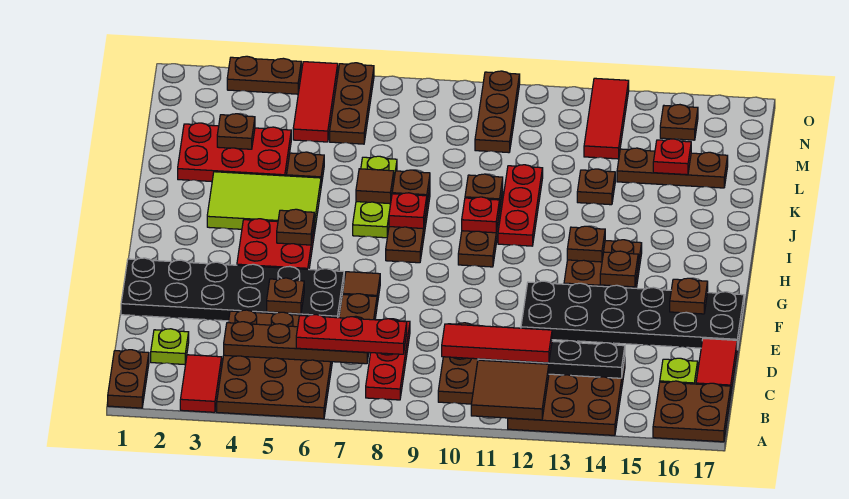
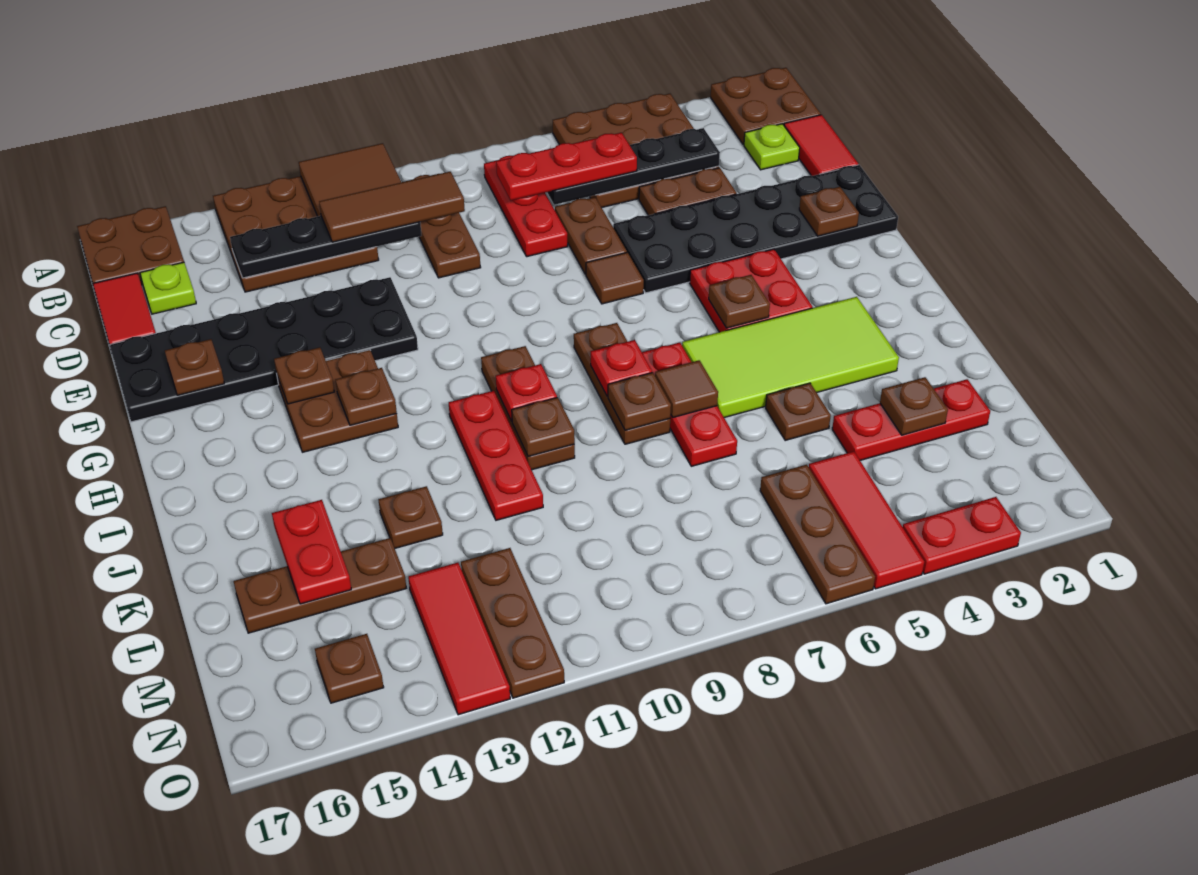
brown 1x2 plate [108,350,149,408] -> brown 2x2 plate [711,68,821,145]
red 1x2 tile [180,355,222,412] -> red 1x2 tile moved to [784,115,858,176]
brown 1x4 plate [224,322,369,364] -> black 1x4 plate [547,128,720,205]
red 1x3 tile [442,324,552,363] -> brown 1x3 tile [319,172,465,242]
brown 1x1 plate [267,278,304,314] -> brown 1x1 plate moved to [799,187,859,236]
lime 2x3 tile [207,172,321,233] -> lime 2x4 tile [682,297,899,418]
lime 1x3 plate [353,156,397,238] -> red 1x3 plate [642,343,737,466]
red 2x3 plate [178,123,291,182] -> red 1x3 plate [832,379,990,460]
red 1x1 plate [653,139,691,175] -> red 1x2 plate [272,500,351,604]
brown 1x3 plate [475,71,520,153] -> brown 1x3 plate moved to [461,548,564,698]
brown 1x2 plate [227,56,301,94] -> red 1x2 plate [903,497,1021,574]

